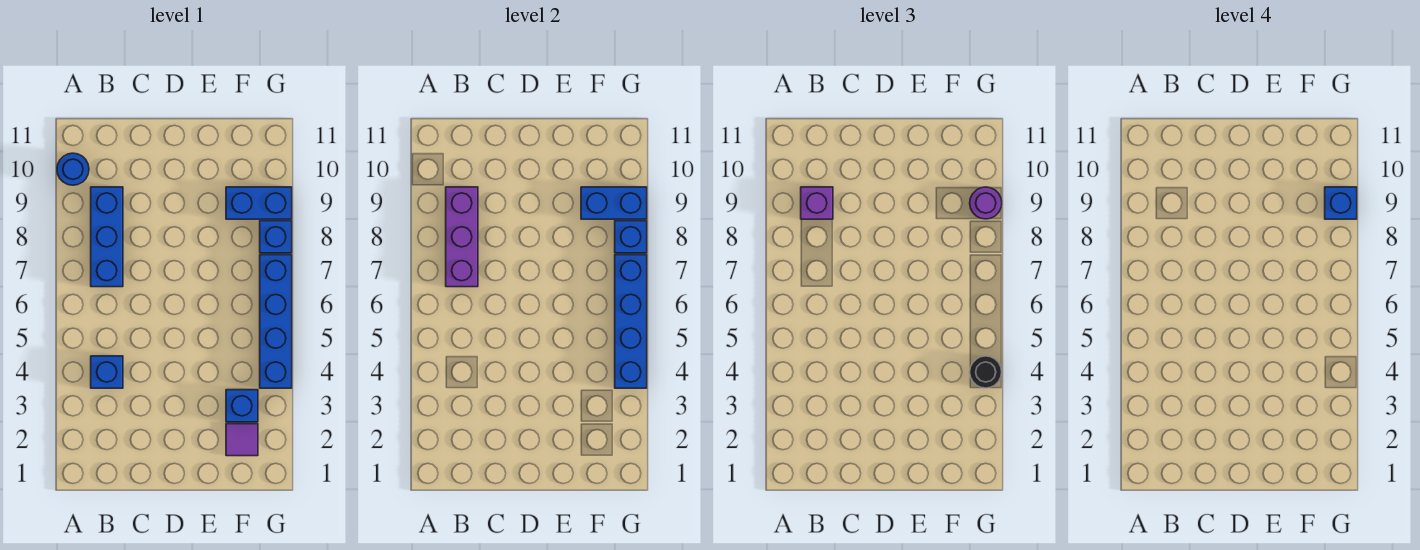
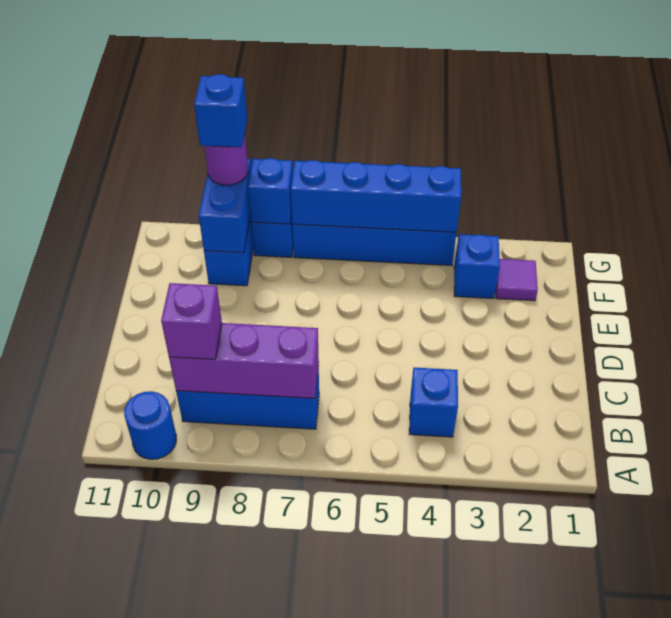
black 1x1 round brick [970,356,1002,388] -> none

